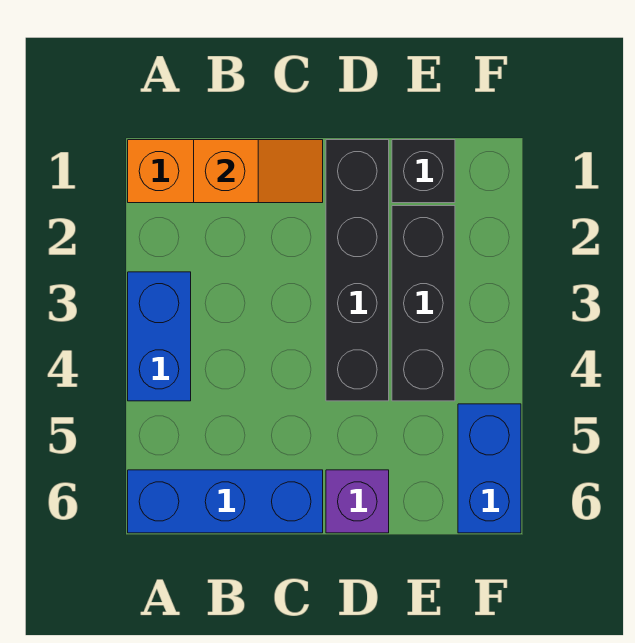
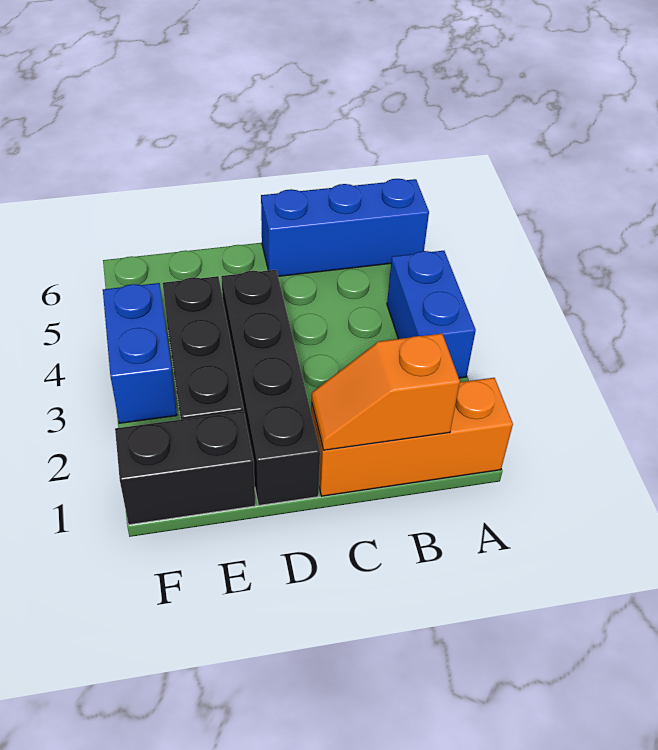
purple 1x1 brick [326,470,389,533] -> none
black 1x1 brick [392,140,455,203] -> black 1x2 brick [115,411,255,525]
blue 1x2 brick [458,404,521,533] -> blue 1x2 brick moved to [103,283,177,423]

